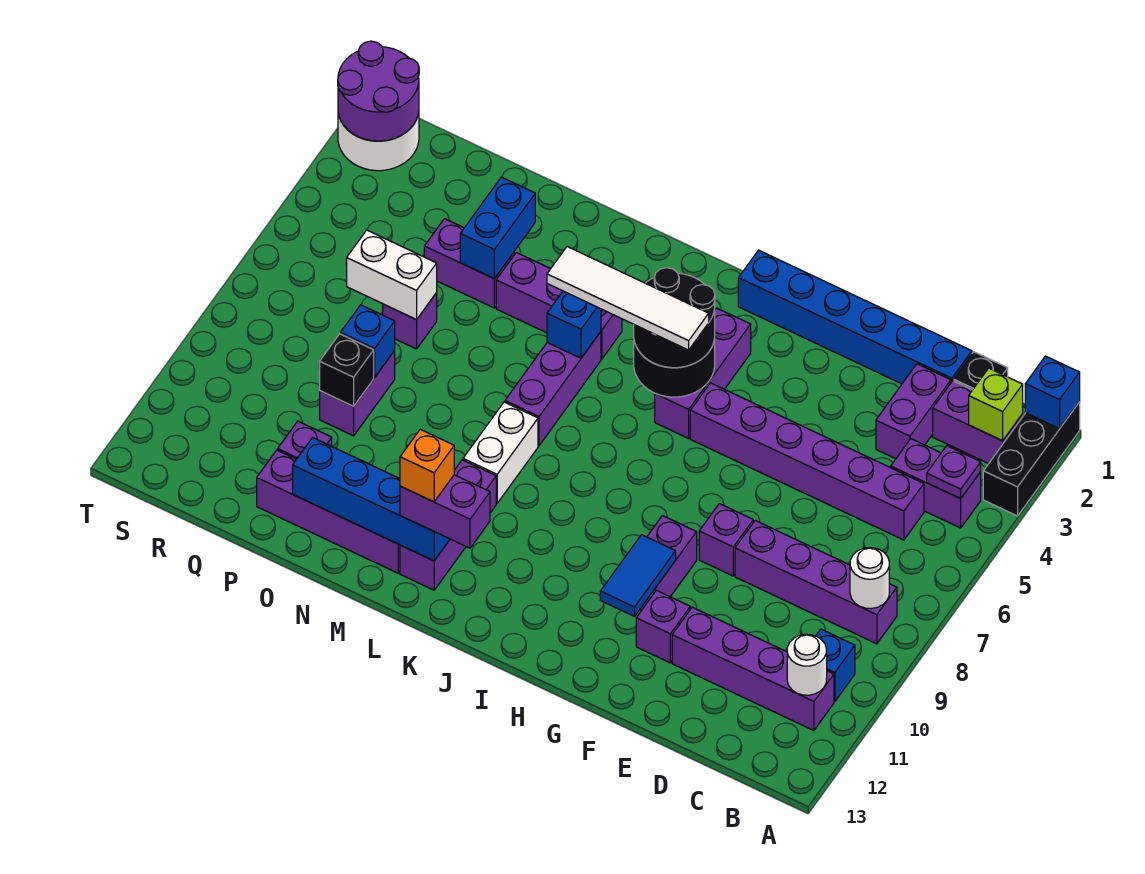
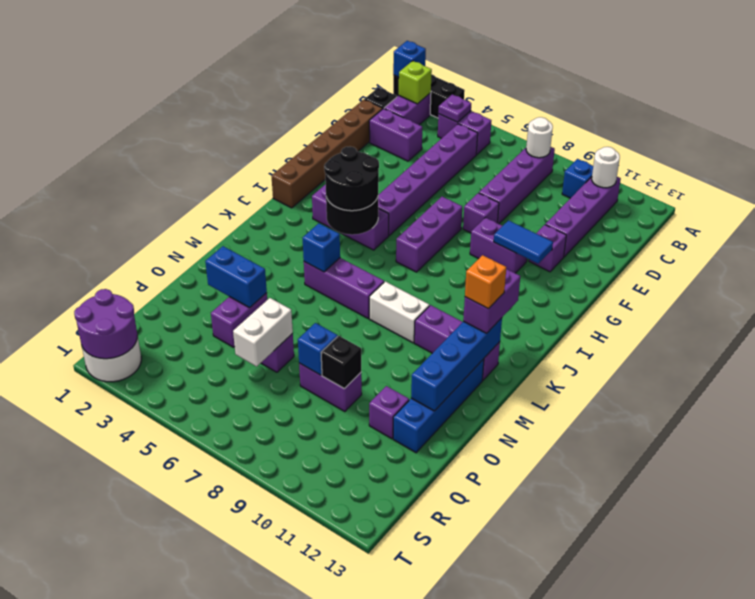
purple 1x2 brick [891,439,981,528] -> purple 1x2 brick turned to [438,111,492,155]
blue 1x6 brick [738,250,972,384] -> brown 1x6 brick [272,99,383,208]
white 1x4 tile [547,247,709,350] -> none
purple 1x3 brick [496,252,622,359] -> purple 1x3 brick moved to [396,197,462,272]
purple 1x4 brick [257,450,400,573] -> blue 1x4 brick [393,359,484,453]

